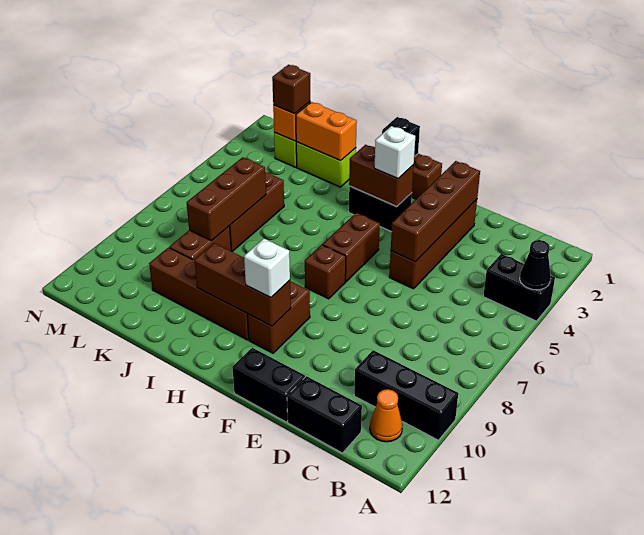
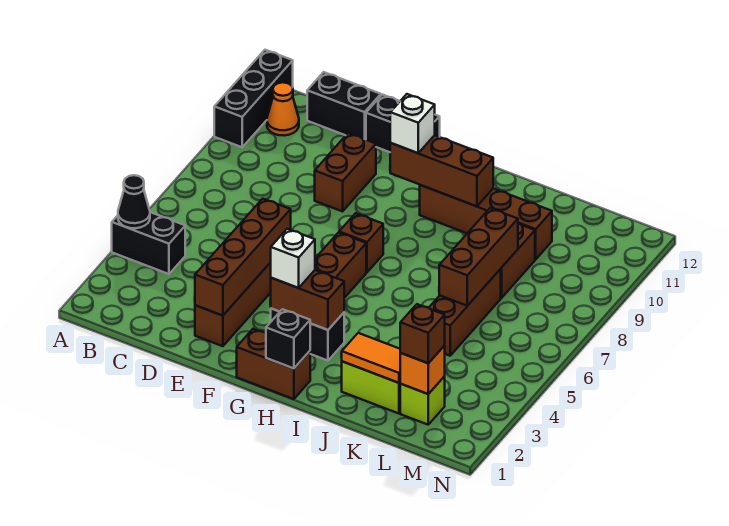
black 1x3 brick [354,350,458,440] -> black 1x3 brick turned to [214,50,293,147]
brown 1x2 brick [247,281,310,353] -> brown 1x2 brick moved to [315,133,376,211]
orange 1x2 brick [296,102,357,161] -> orange 1x2 tile [342,333,400,383]

